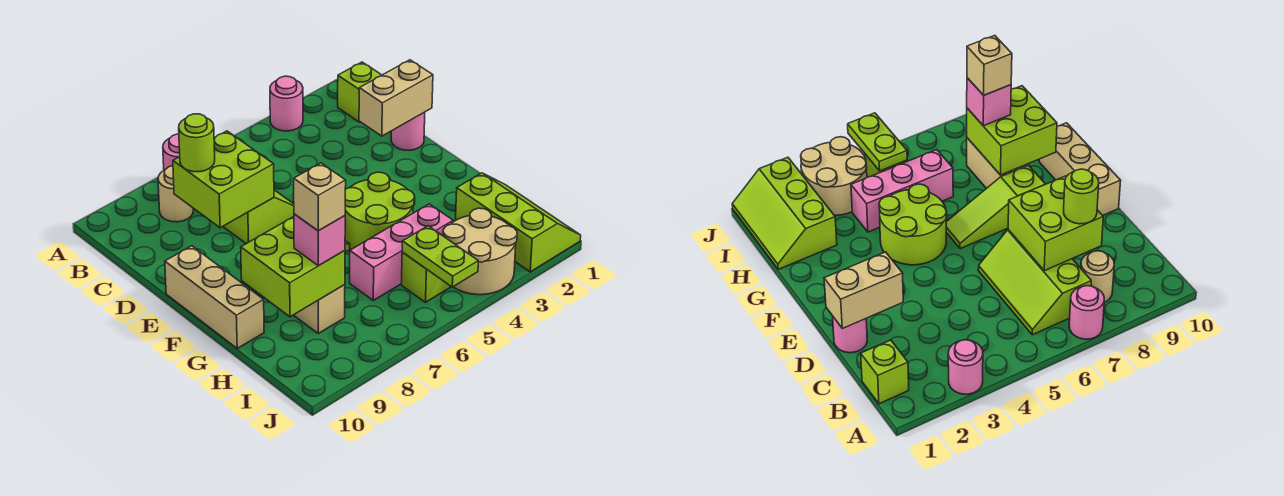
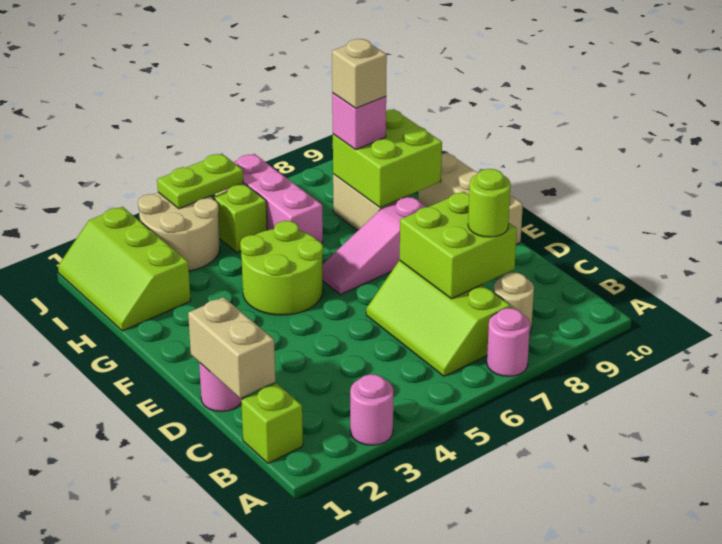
tan 1x2 brick [359,60,433,136] -> tan 1x2 brick turned to [188,297,275,398]
lime 1x3 slope [946,165,1045,249] -> pink 1x3 slope [322,196,426,295]
pink 1x3 brick [350,204,453,300] -> pink 1x3 brick turned to [225,154,323,244]
lime 1x2 plate [402,226,478,287] -> lime 1x2 plate turned to [157,154,243,209]

